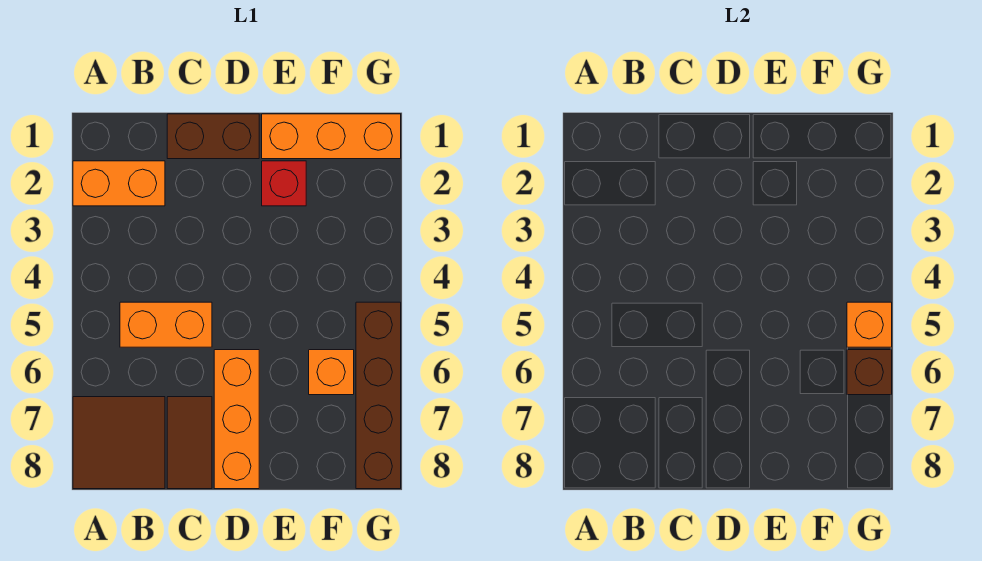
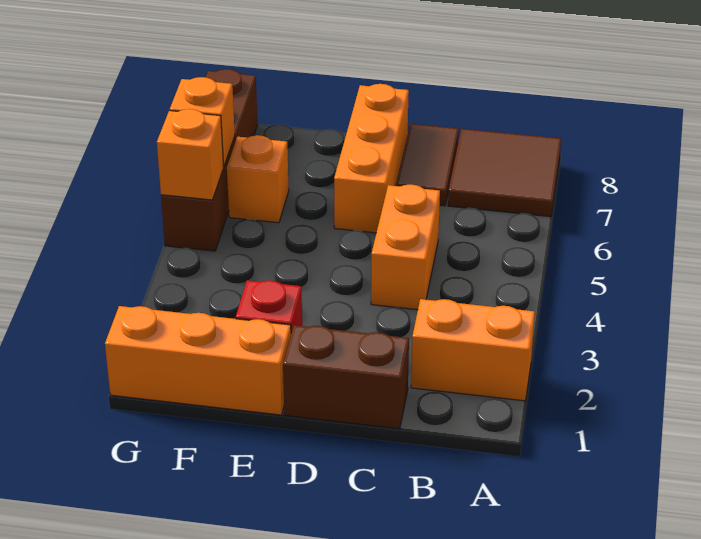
orange 1x2 brick [120,302,212,347] -> orange 1x2 brick turned to [371,184,440,310]
brown 1x1 brick [847,350,892,395] -> orange 1x1 brick [170,77,235,166]

